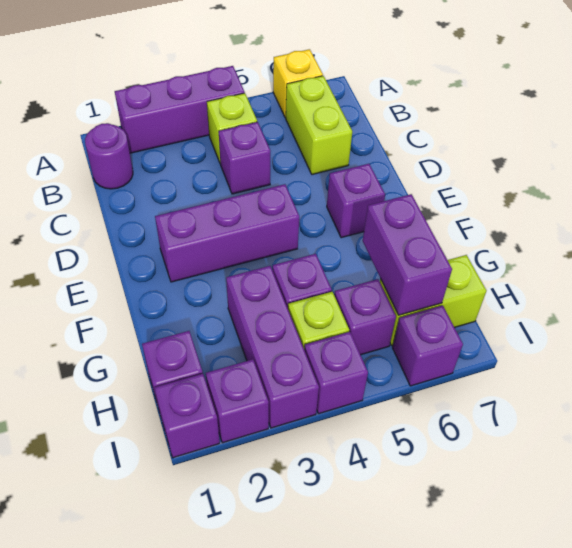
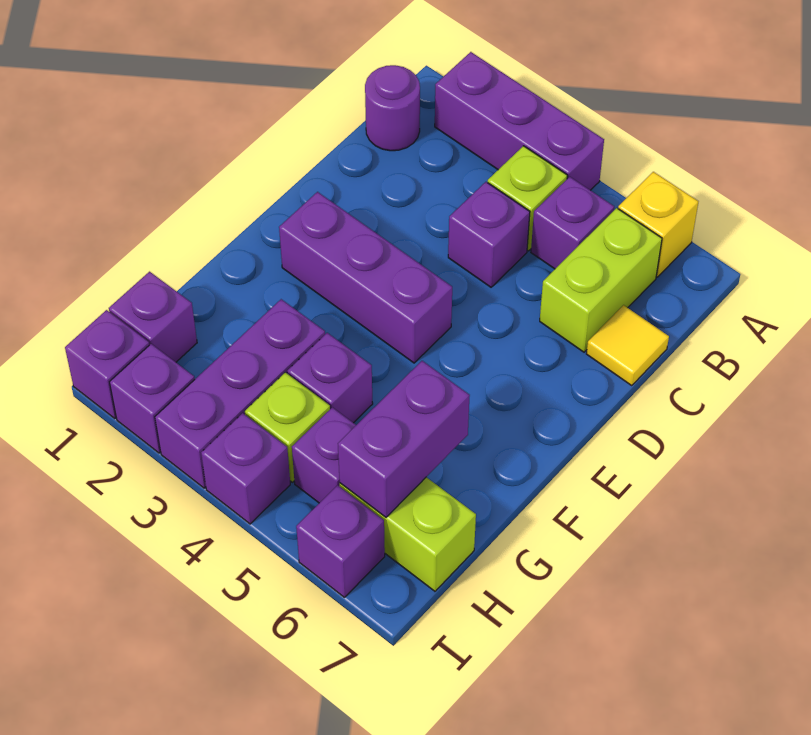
none -> yellow 1x1 tile [586,305,669,386]
purple 1x1 brick [327,164,385,238] -> purple 1x1 brick moved to [531,177,614,269]

